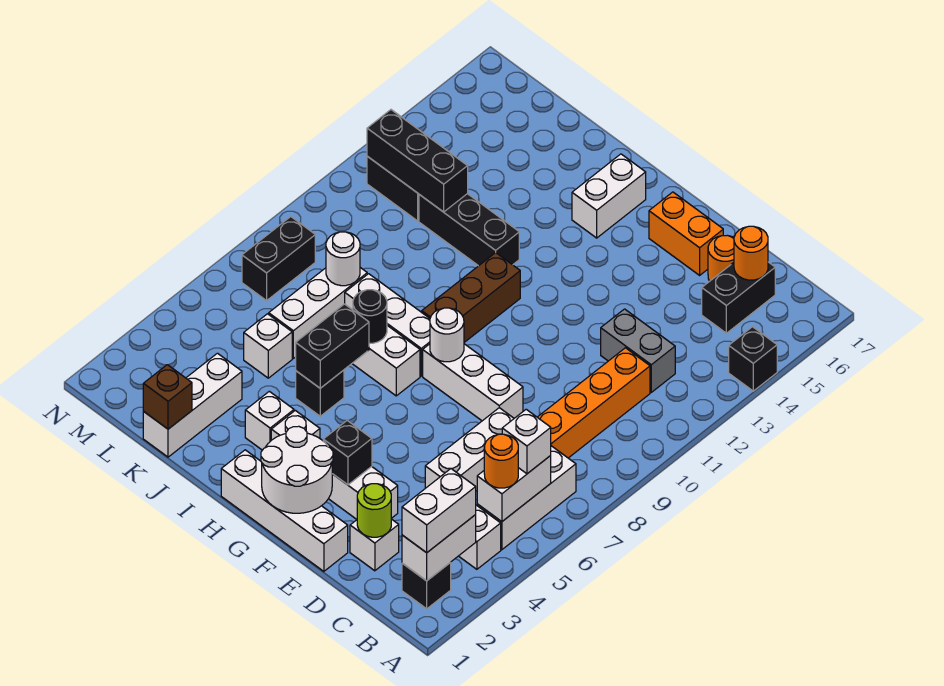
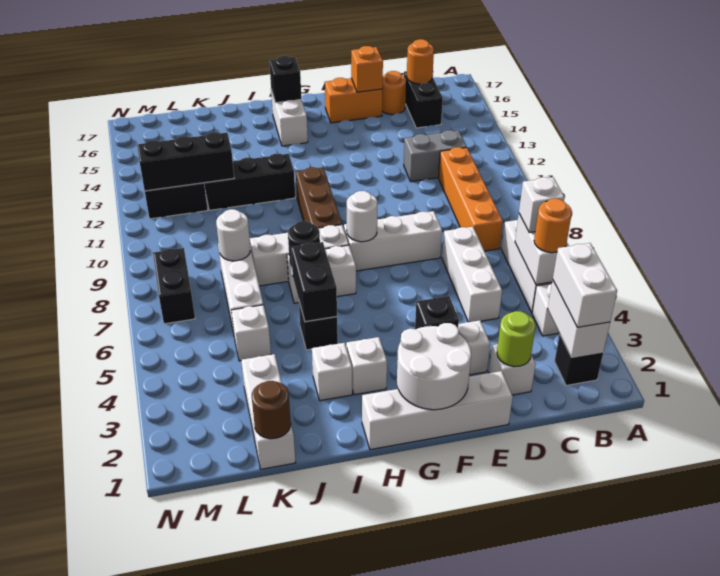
black 1x1 brick [729,327,777,391] -> black 1x1 brick moved to [269,56,301,103]
none -> orange 1x1 brick [351,46,383,92]
brown 1x1 brick [143,365,192,429] -> brown 1x1 round brick [252,381,291,439]

